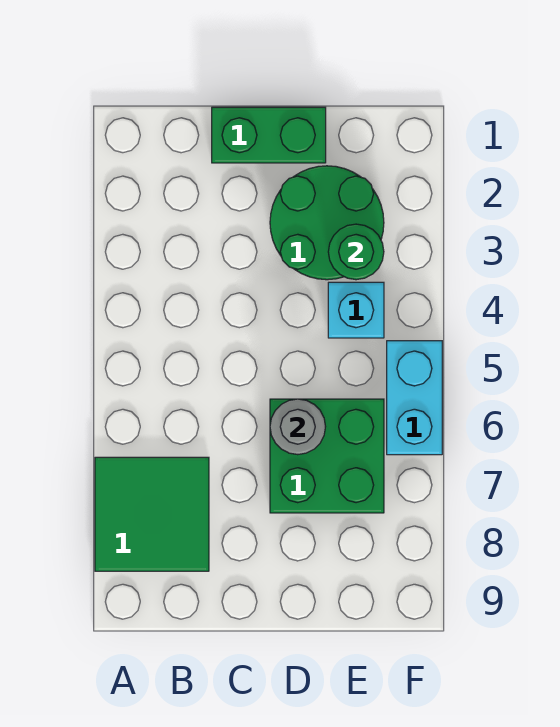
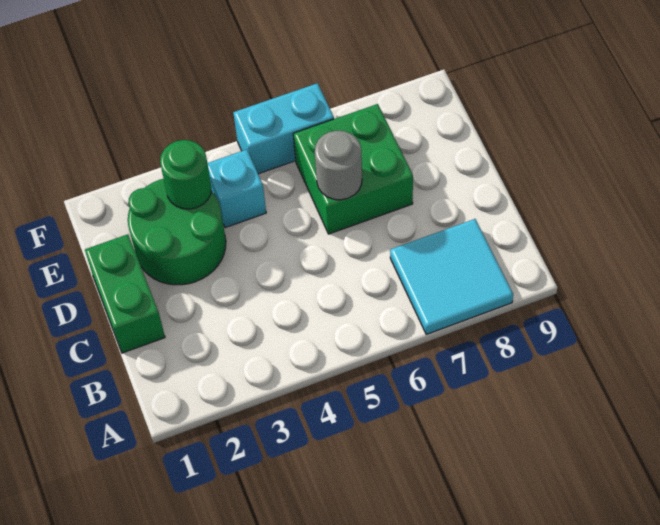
green 2x2 tile [95,457,209,571] -> cyan 2x2 tile [390,219,513,334]

